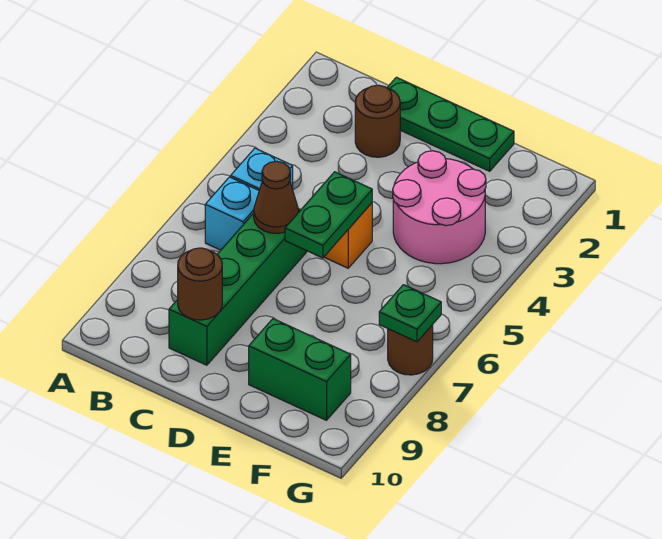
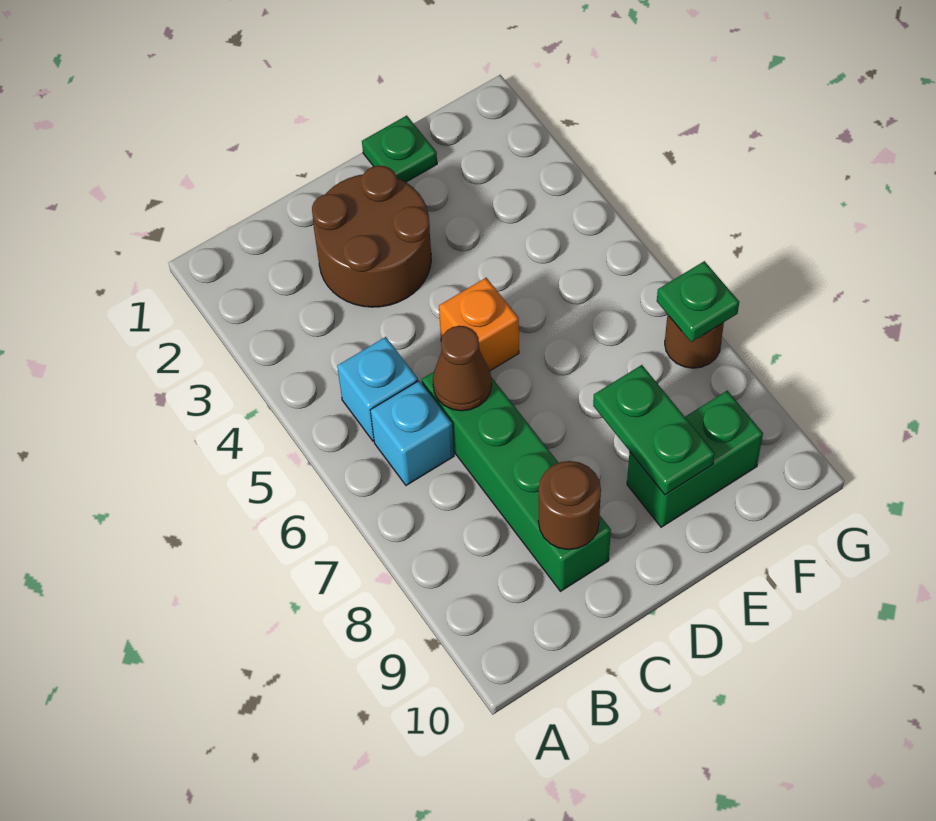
green 1x3 plate [387,77,514,171] -> green 1x1 plate [362,116,437,182]
brown 1x1 round brick [355,85,400,157] -> brown 2x2 round brick [312,166,431,307]
green 1x2 plate [285,172,372,258] -> green 1x2 plate moved to [593,365,715,495]
pink 2x2 round brick [393,151,486,264] -> none

